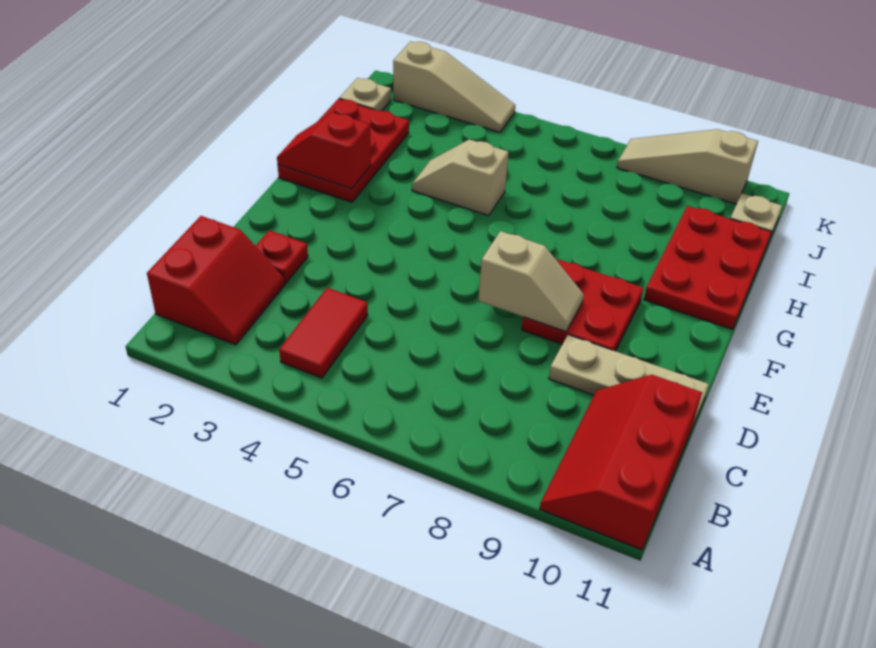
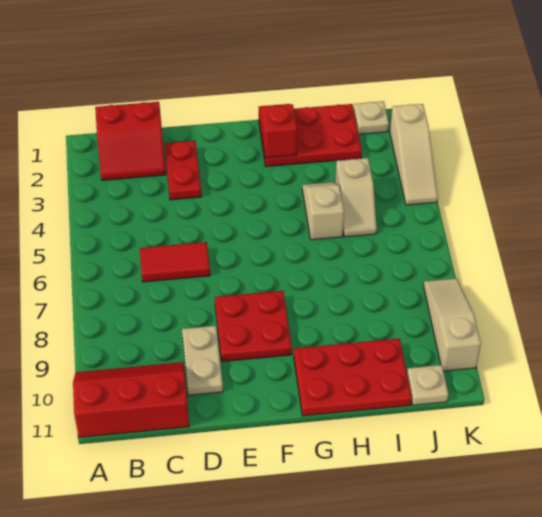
red 1x2 tile [279,288,368,378] -> red 1x2 tile moved to [140,242,210,282]
red 1x1 plate [256,230,308,283] -> red 1x2 plate [165,141,201,200]
tan 1x3 plate [549,335,709,427] -> tan 1x2 plate [182,326,223,395]
tan 1x2 slope [479,231,584,332] -> tan 1x2 slope moved to [335,158,377,237]

